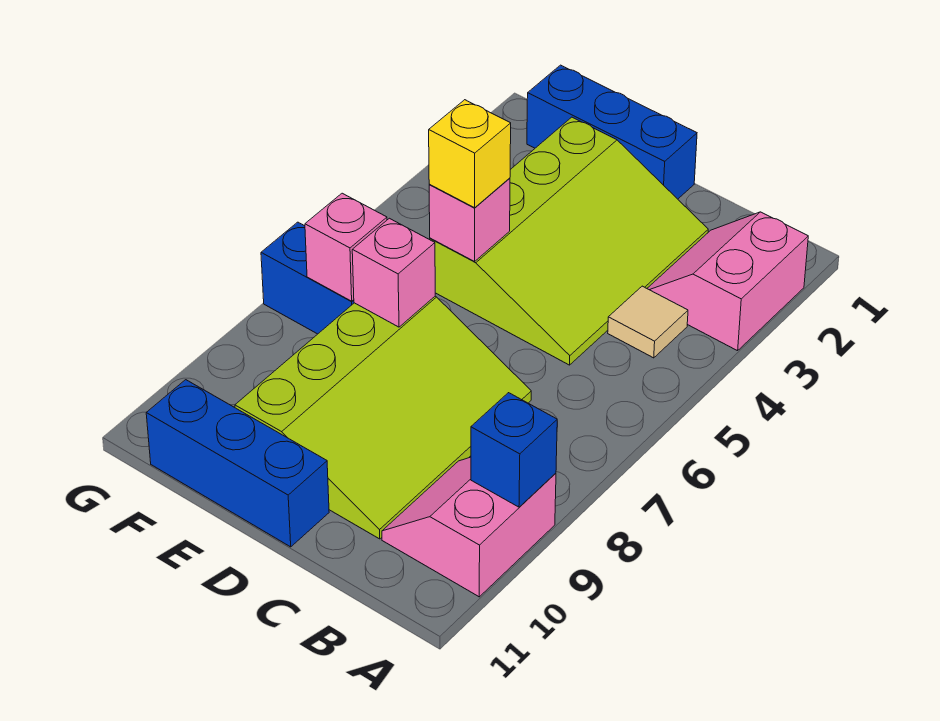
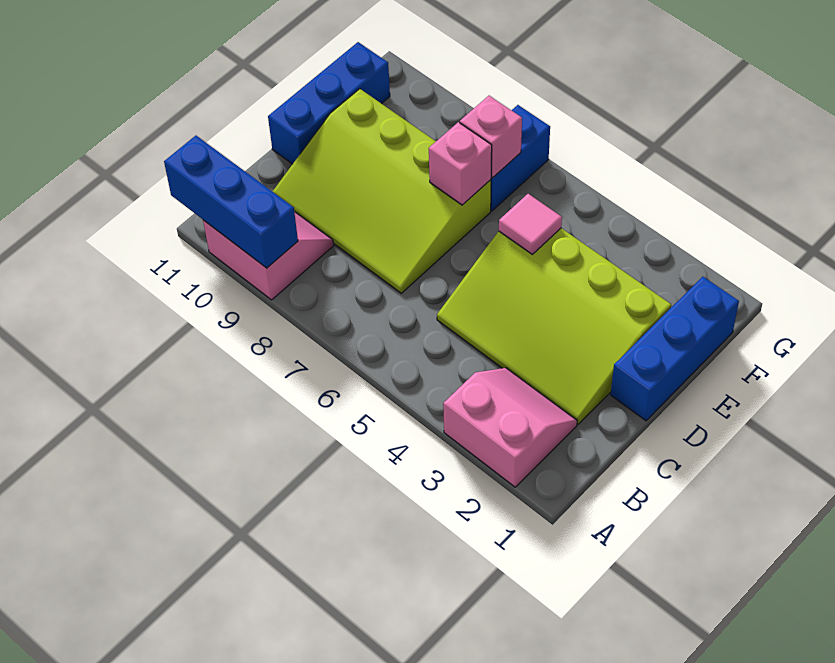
blue 1x1 brick [471,393,557,507] -> blue 1x3 brick [164,136,298,268]
tan 1x1 tile [608,286,688,358] -> none
pink 1x1 brick [429,178,510,261] -> pink 1x1 tile [499,194,562,254]
yellow 1x1 brick [429,100,511,208] -> none

